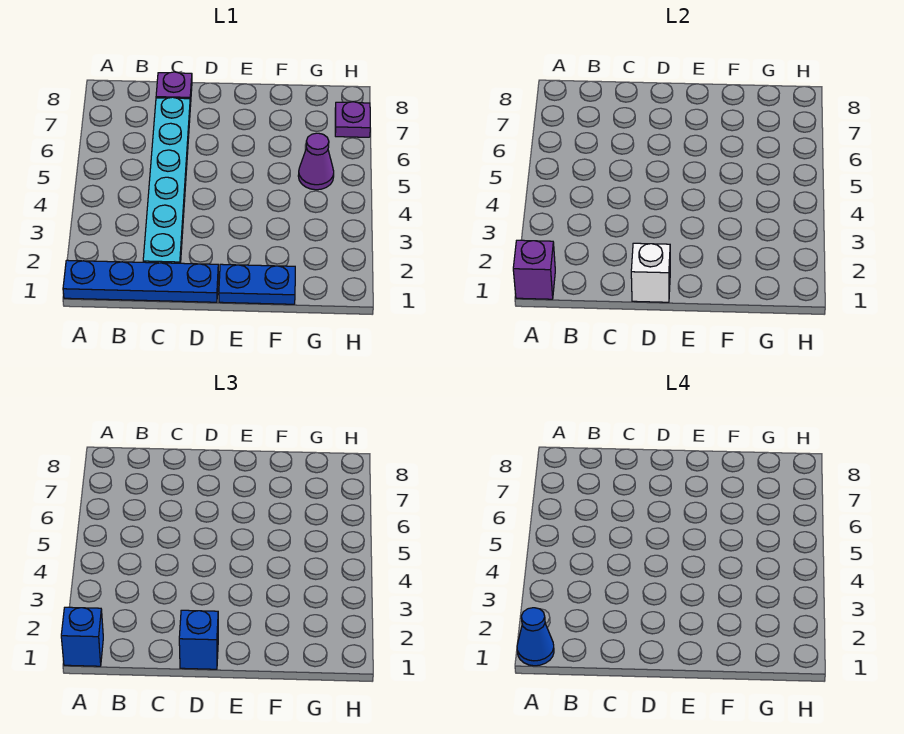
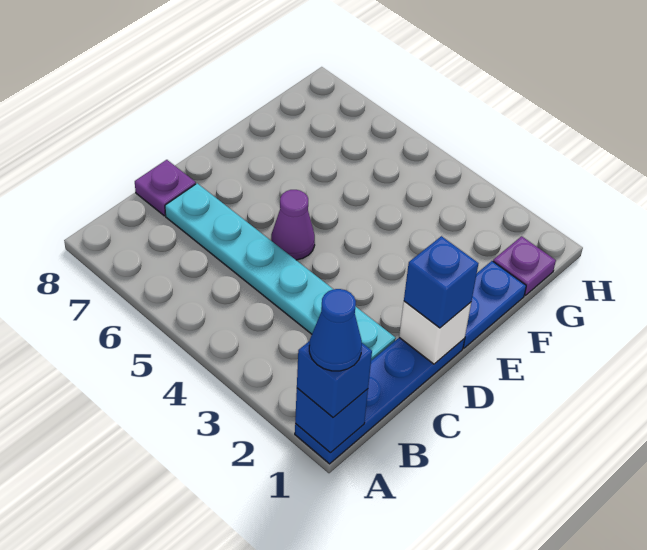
purple 1x1 brick [513,240,555,299] -> blue 1x1 brick [295,388,368,453]
purple 1x1 cone [298,133,334,190] -> purple 1x1 cone moved to [271,190,315,260]
purple 1x1 plate [335,102,370,137] -> purple 1x1 plate moved to [493,236,556,295]

